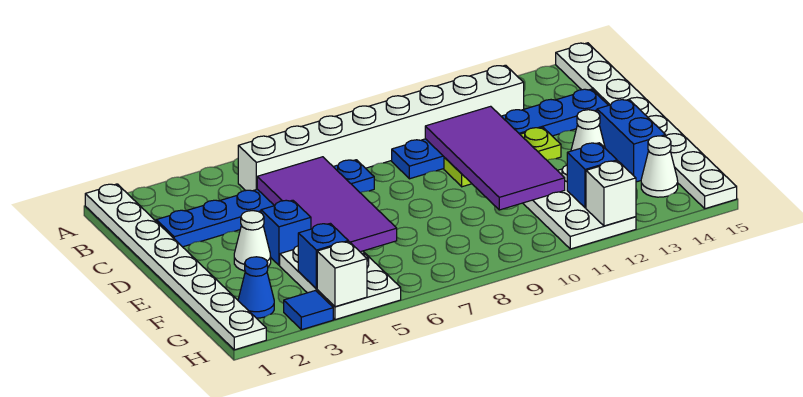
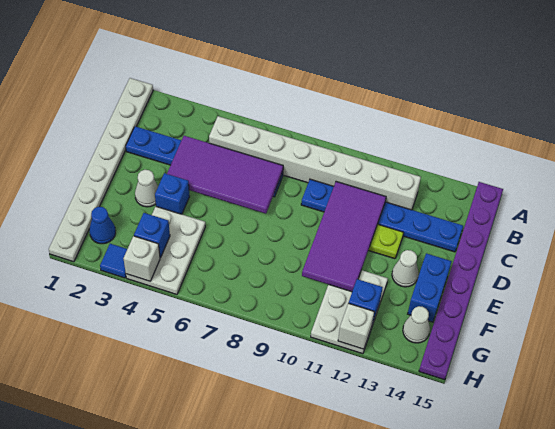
white 1x8 plate [556,43,737,209] -> purple 1x8 plate [419,182,503,380]
purple 2x4 tile [257,157,397,252] -> purple 2x4 tile turned to [167,136,283,214]

